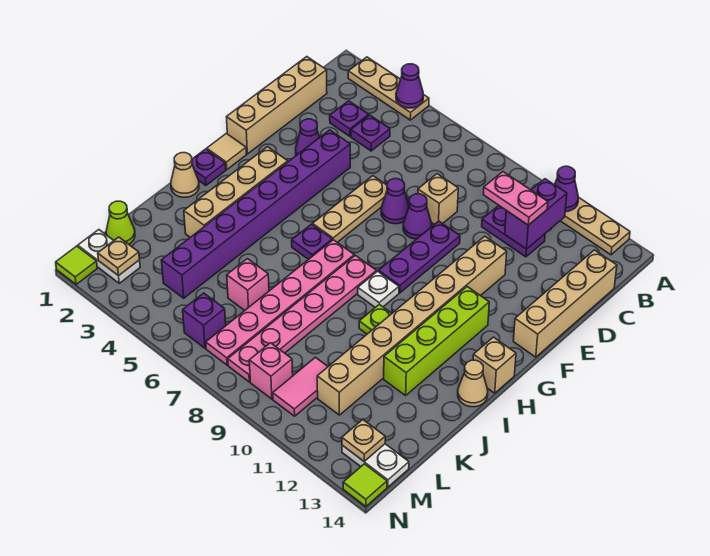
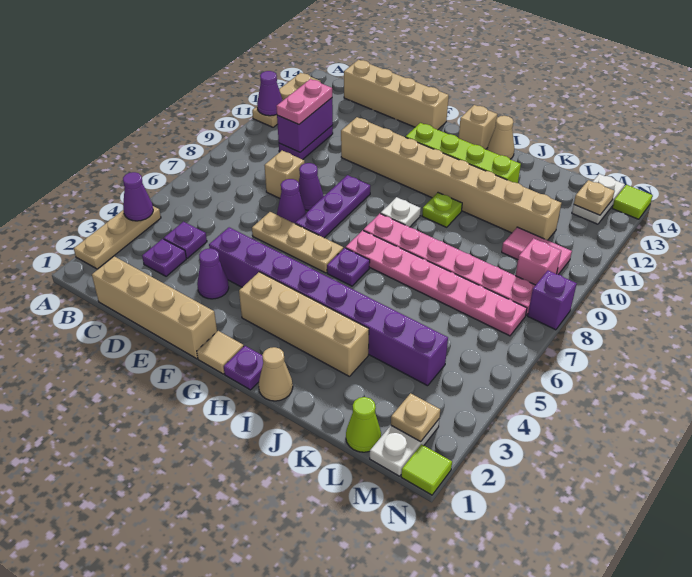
purple 1x2 brick [505,179,567,249] -> purple 1x2 brick turned to [277,98,333,152]
purple 1x3 plate [379,221,460,293] -> purple 1x3 plate turned to [295,175,370,238]
pink 1x1 brick [227,259,269,310] -> none
purple 1x1 brick [183,293,226,348] -> purple 1x1 brick moved to [528,271,577,330]

